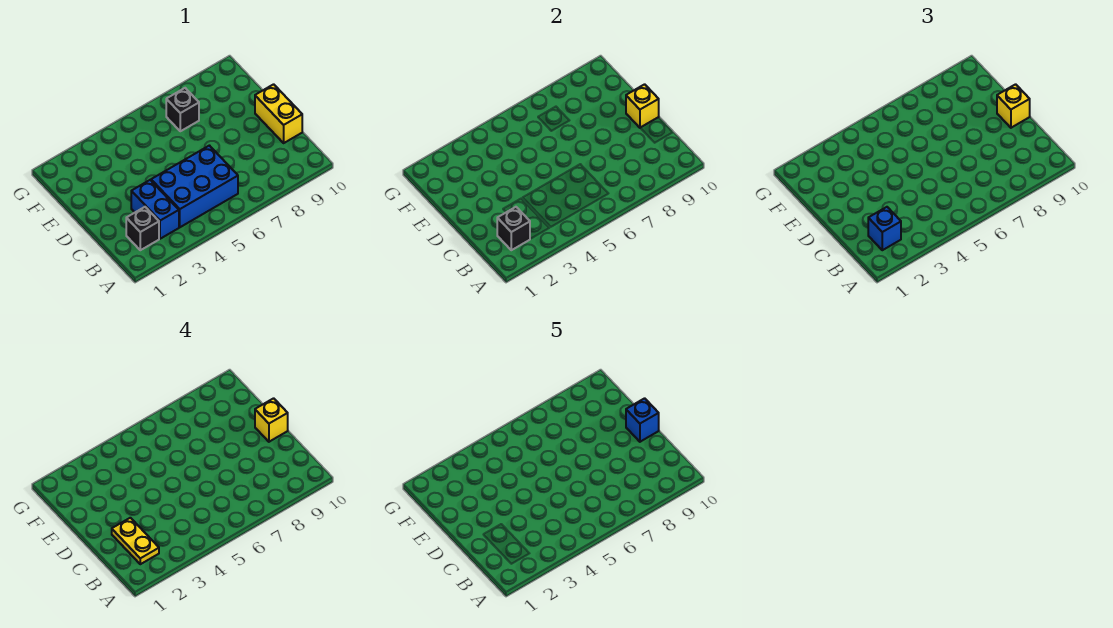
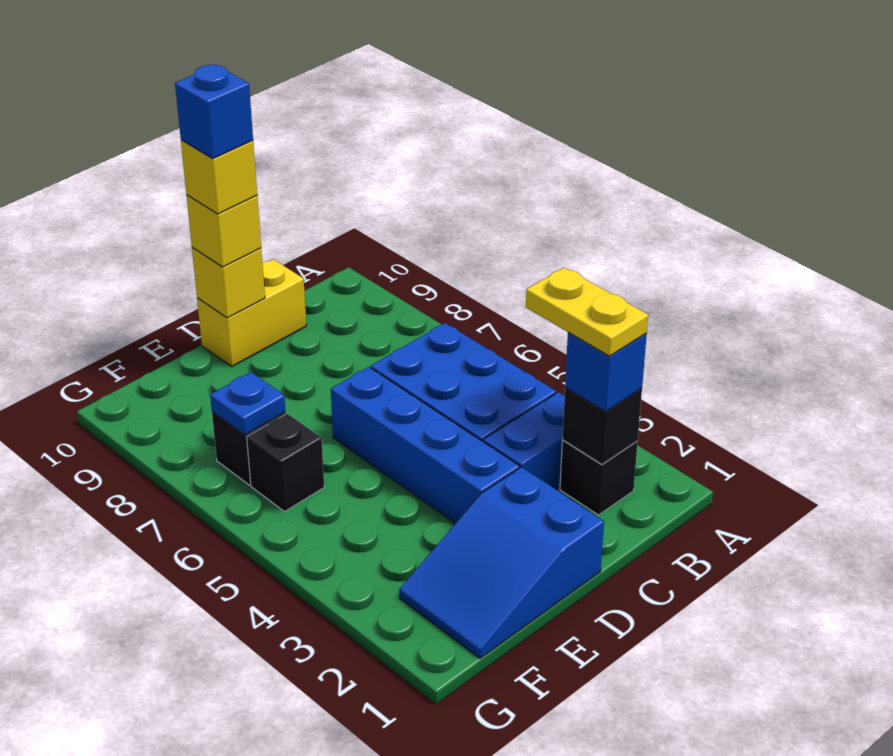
yellow 1x2 plate [112,518,159,564] -> yellow 1x2 plate turned to [526,268,648,356]
none -> blue 2x3 slope [399,467,604,658]
none -> blue 1x4 brick [331,367,520,523]
none -> black 1x1 brick [247,414,324,512]
none -> blue 1x1 plate [210,372,285,435]

